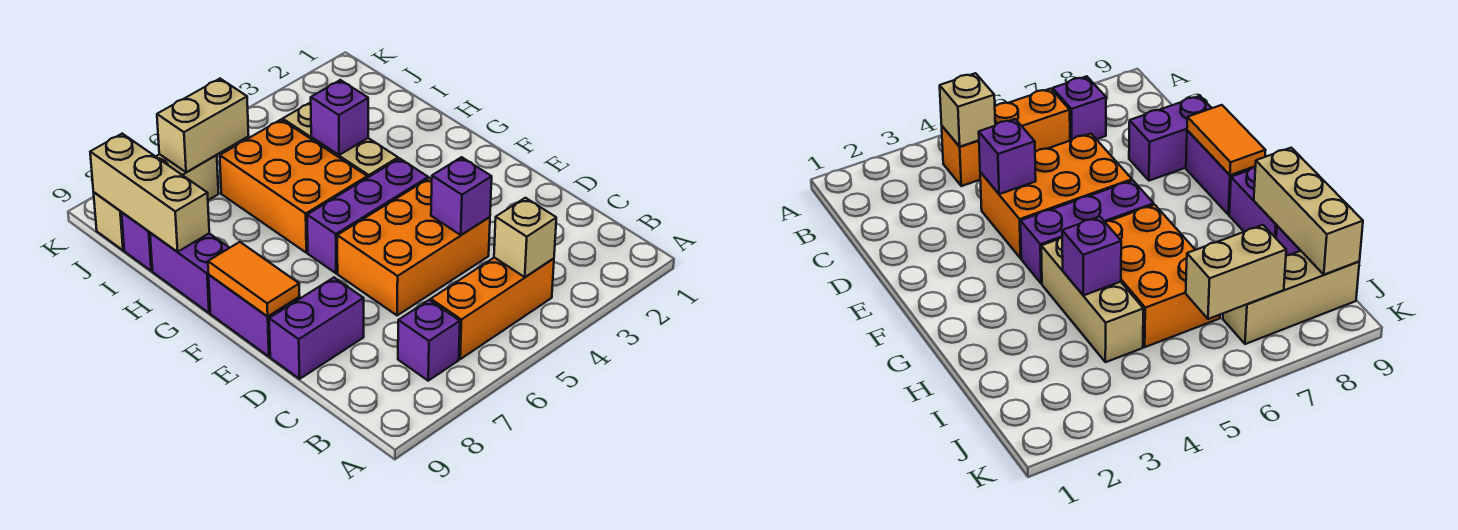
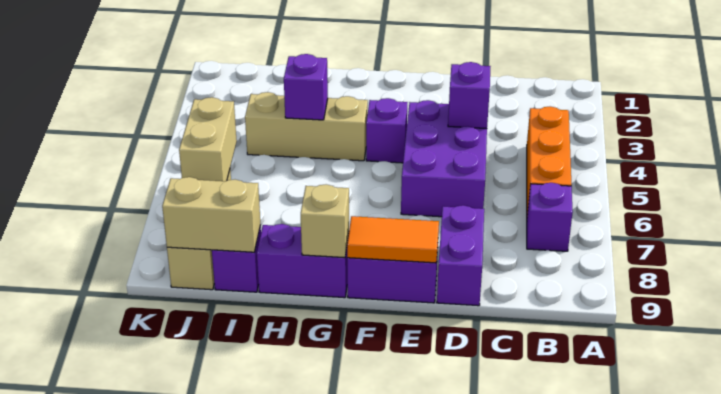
tan 1x1 brick [494,198,556,277] -> tan 1x1 brick moved to [301,185,349,258]
orange 2x3 brick [337,178,490,315] -> purple 2x3 brick [401,100,487,217]
purple 1x3 brick [307,158,428,273] -> purple 1x1 brick [366,98,407,163]
orange 2x3 brick [220,120,367,253] -> none
tan 1x3 brick [90,134,209,252] -> tan 1x2 brick [162,177,260,252]

